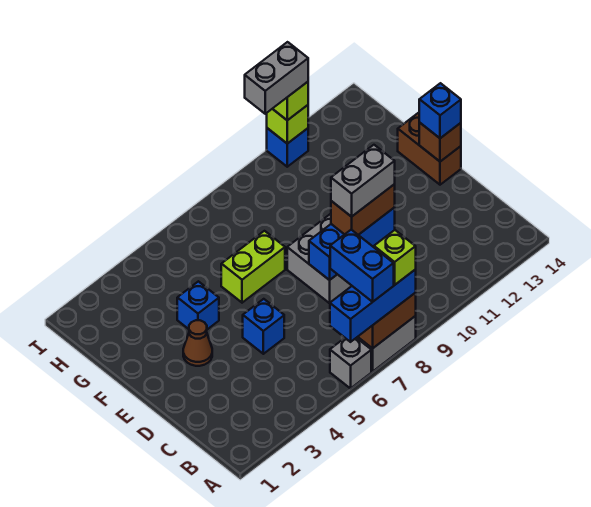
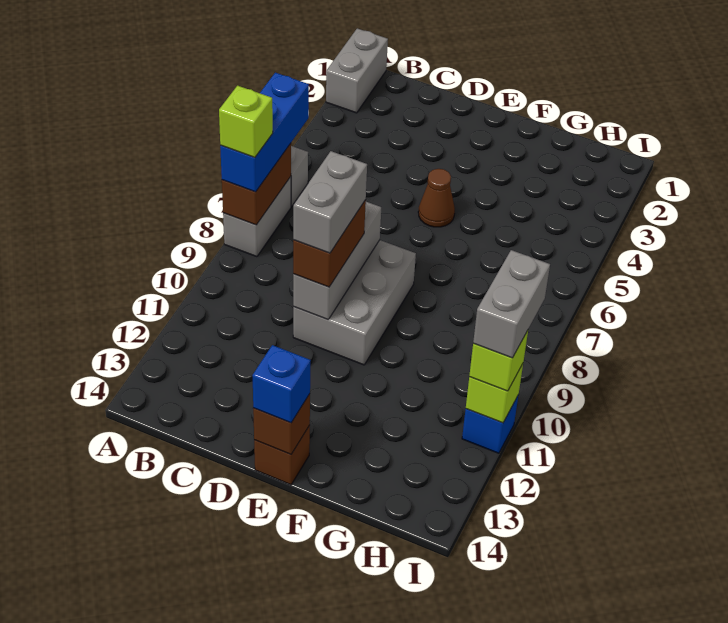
none -> grey 1x2 brick [326,28,388,113]
blue 1x2 brick [330,230,394,302] -> none
blue 1x1 brick [243,299,284,354] -> none
blue 1x3 brick [309,207,395,280] -> grey 1x3 brick [293,202,381,320]
brown 1x1 cone [183,320,212,366] -> brown 1x1 cone moved to [418,169,455,227]
brown 1x2 brick [398,113,461,185] -> brown 1x1 brick [254,426,310,485]
blue 1x1 brick [177,281,219,329] -> none
lime 1x2 brick [221,231,285,303] -> none

